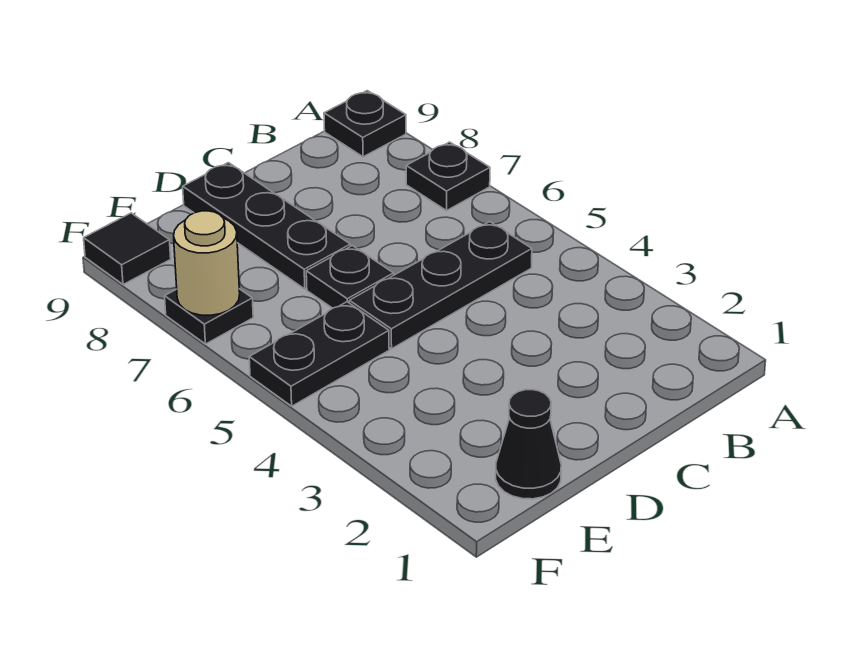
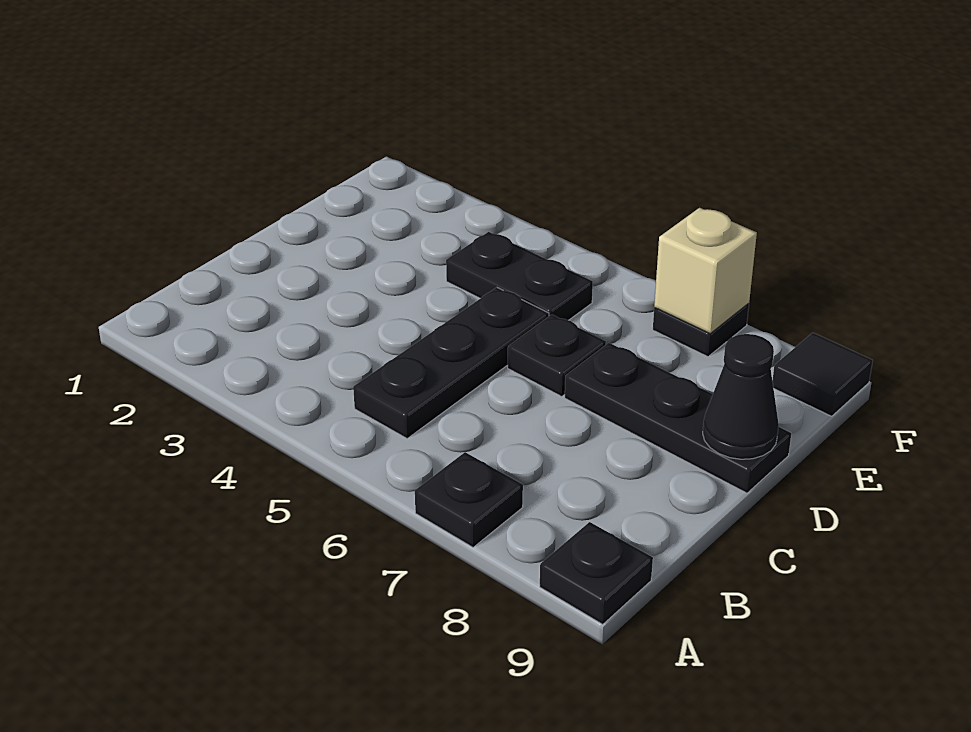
black 1x1 cone [496,390,561,499] -> black 1x1 cone moved to [703,334,779,459]
black 1x2 plate [249,302,389,406] -> black 1x2 plate turned to [446,232,593,320]
tan 1x1 round brick [174,211,240,315] -> tan 1x1 brick [654,208,757,334]

